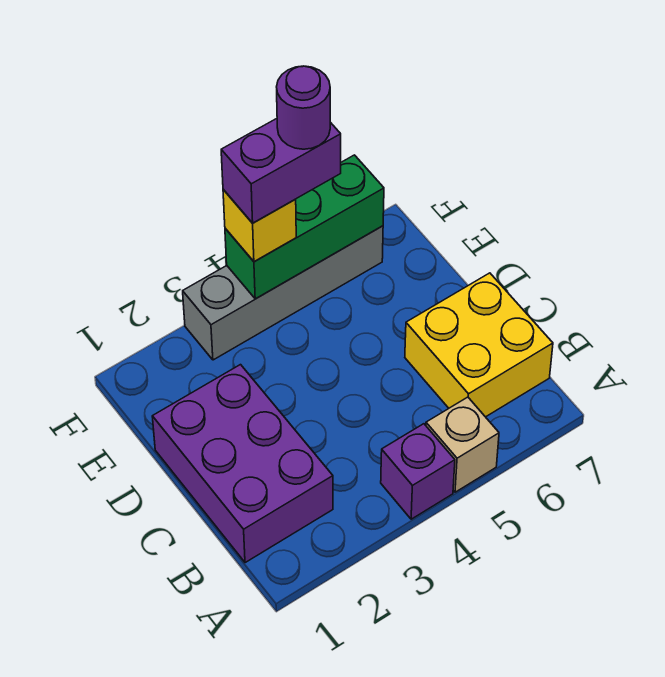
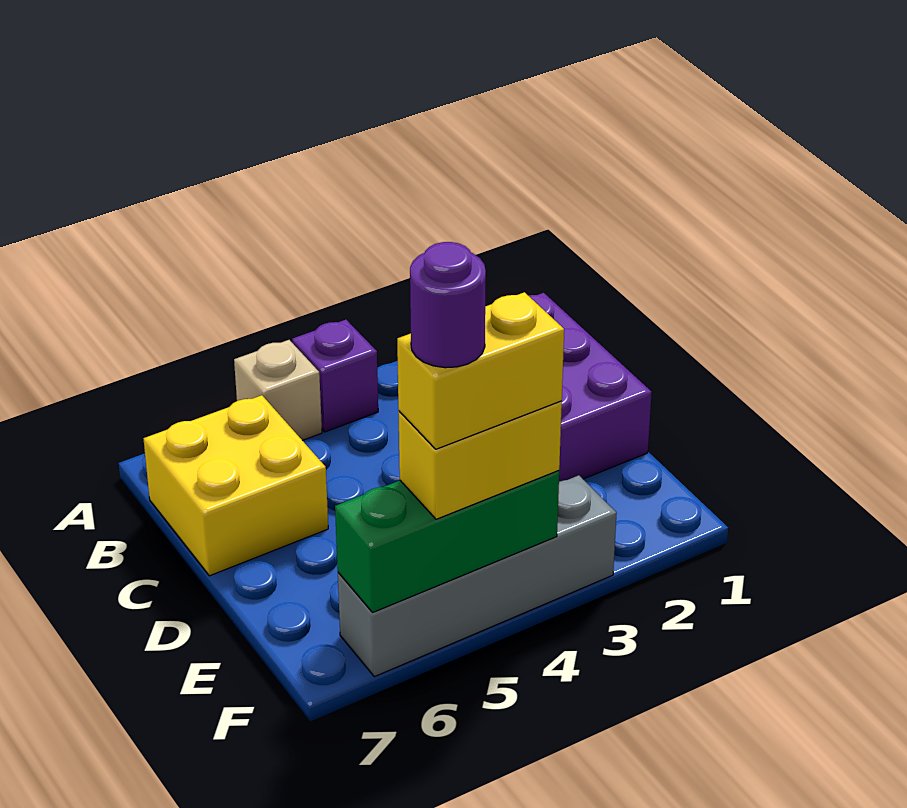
yellow 1x1 brick [223,190,296,262] -> yellow 1x2 brick [398,401,562,519]
purple 1x2 brick [221,119,341,223] -> yellow 1x2 brick [397,292,564,449]

